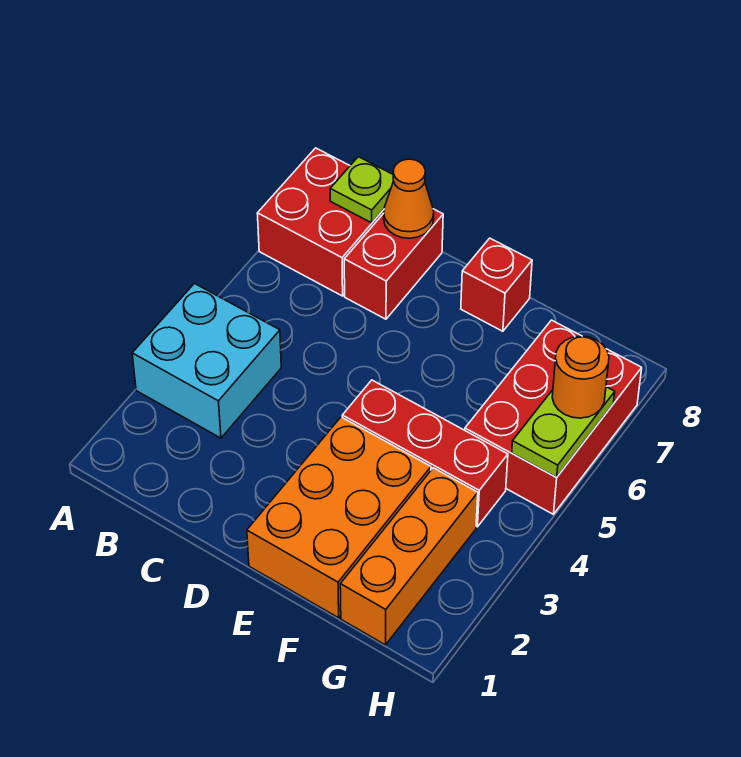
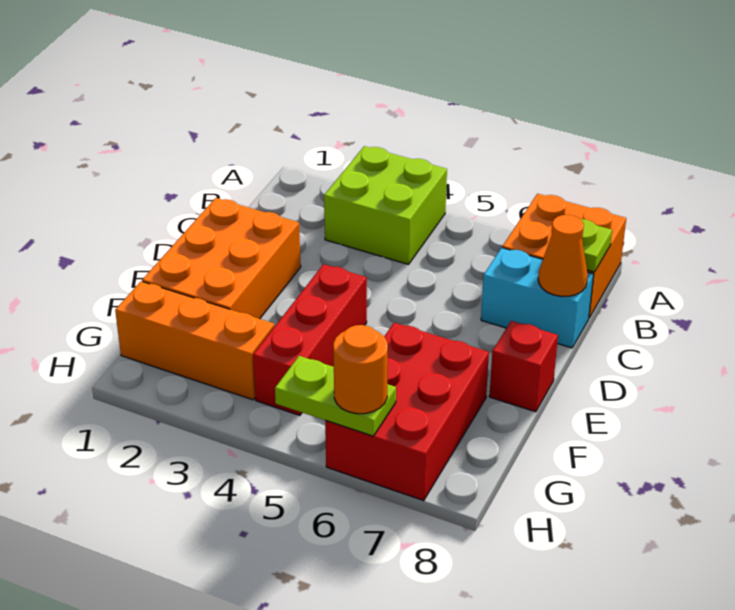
cyan 2x2 brick [132,284,281,438] -> lime 2x2 brick [324,146,447,264]
red 2x2 brick [257,148,384,296] -> orange 2x2 brick [502,194,626,318]
red 1x2 brick [344,209,443,319] -> cyan 1x2 brick [481,248,594,348]
orange 2x3 brick [247,417,431,618] -> orange 2x3 brick turned to [142,198,301,319]
red 2x3 brick [465,320,642,514] -> red 2x3 brick turned to [325,323,489,501]

